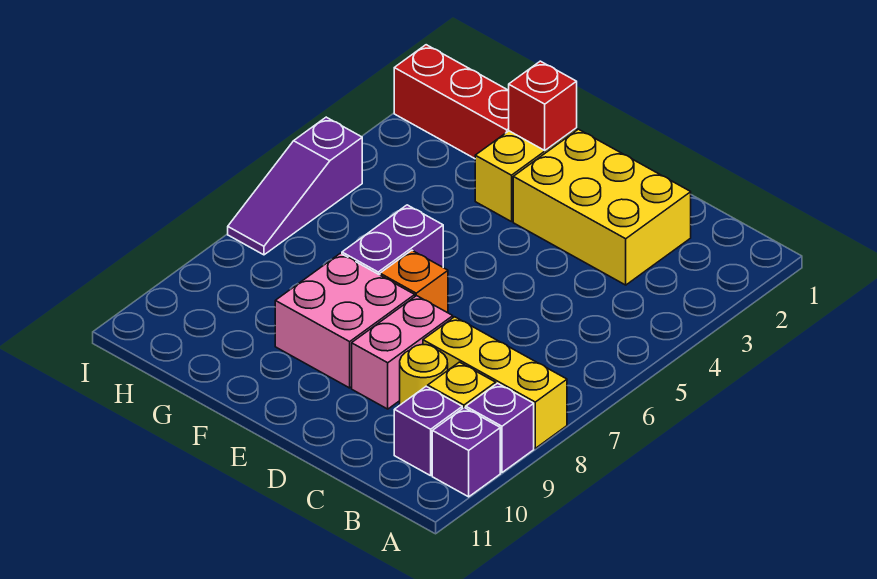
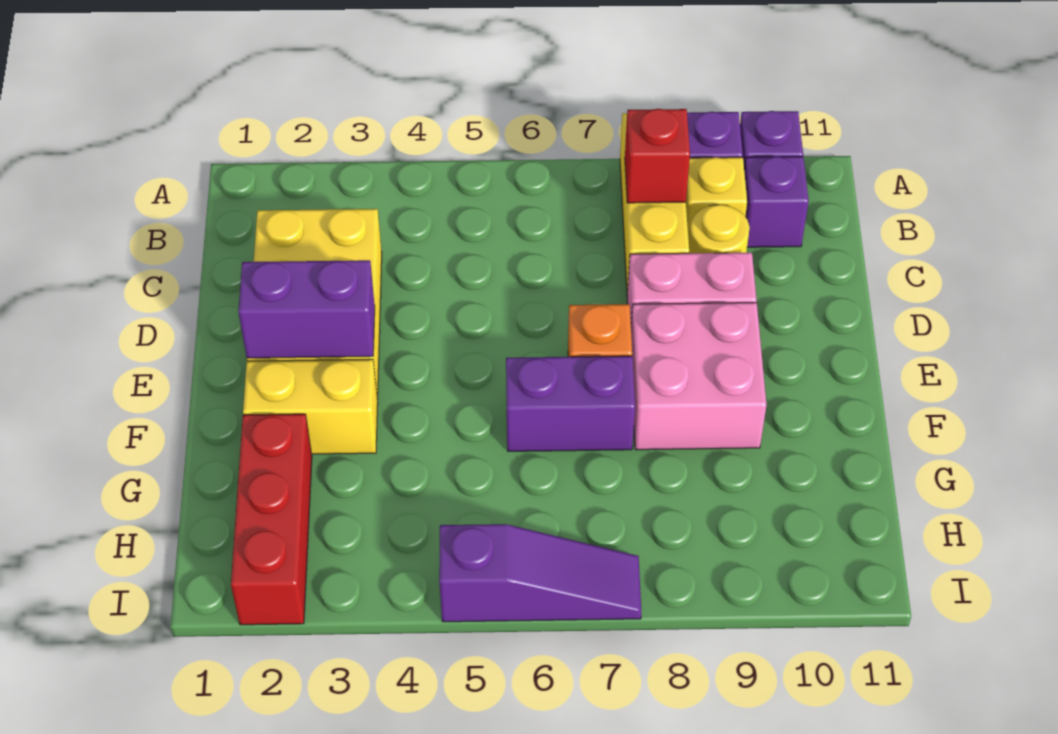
none -> purple 1x2 brick [238,260,375,358]
red 1x1 brick [509,61,577,150] -> red 1x1 brick moved to [625,109,690,203]

